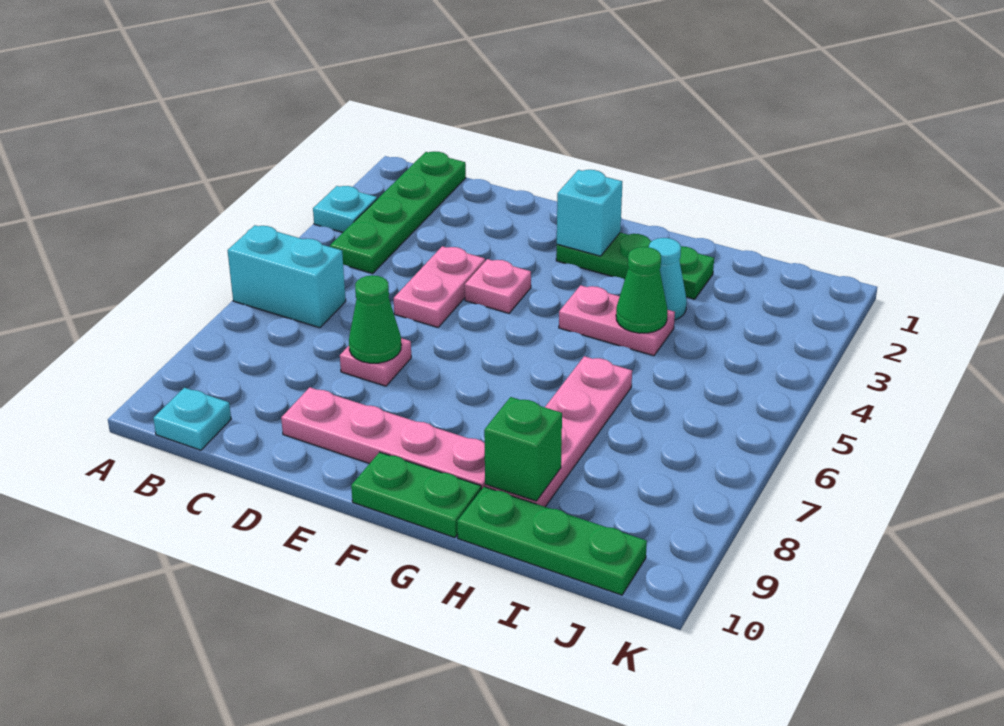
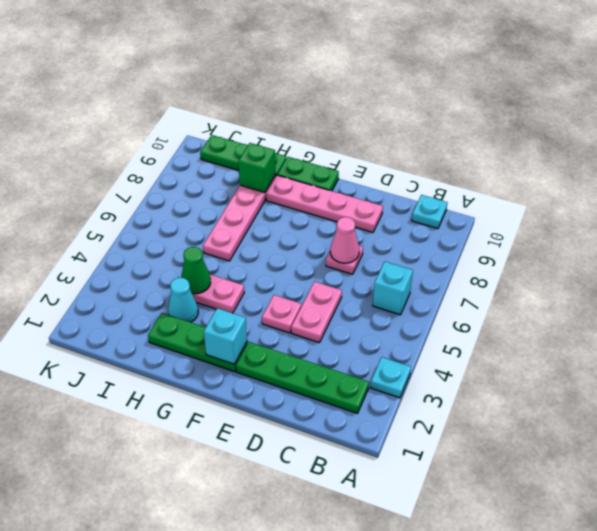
cyan 1x2 brick [227,225,346,328] -> cyan 1x1 brick [373,262,413,315]
green 1x4 plate [330,151,466,274] -> green 1x4 plate turned to [236,342,369,413]
green 1x1 cone [349,275,401,363] -> pink 1x1 cone [330,217,359,263]

